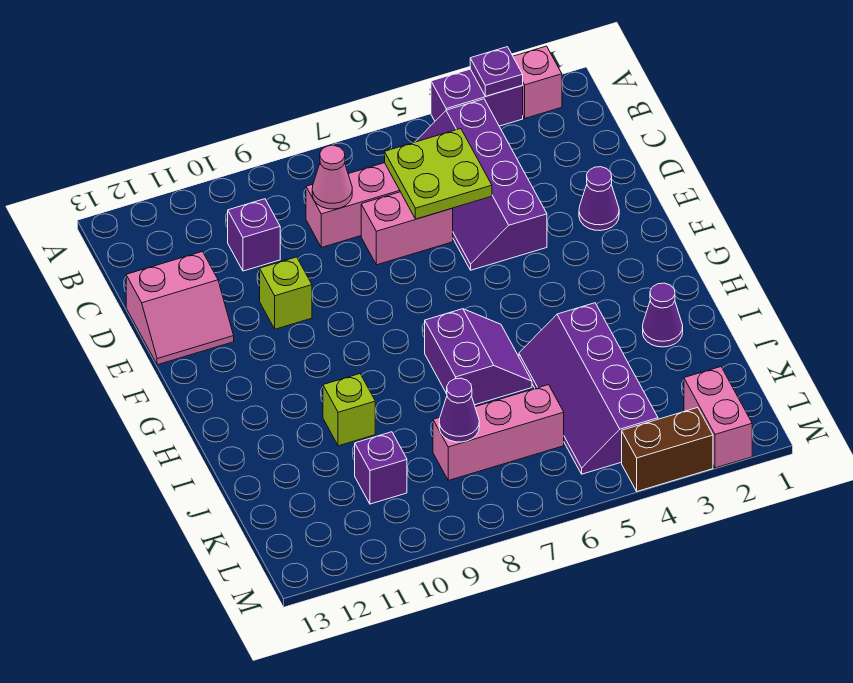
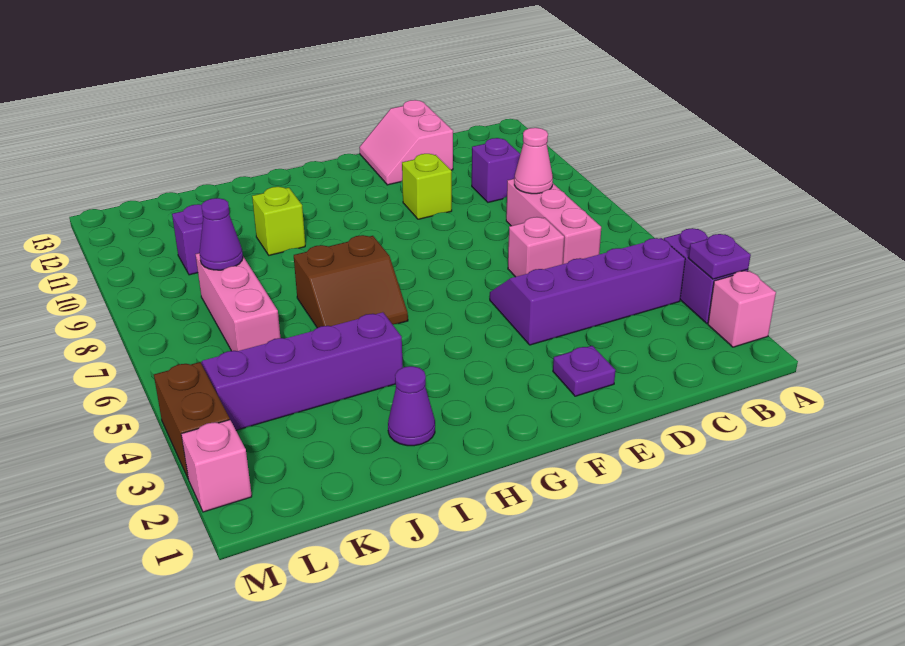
lime 2x2 plate [385,129,492,219] -> none
pink 1x2 brick [361,192,453,265] -> pink 1x1 brick [508,217,564,277]
purple 1x1 cone [579,167,619,231] -> purple 1x1 plate [553,346,615,396]
purple 2x2 slope [425,309,532,405] -> brown 2x2 slope [294,235,408,328]
pink 1x2 brick [684,367,752,468] -> pink 1x1 brick [181,420,252,512]

